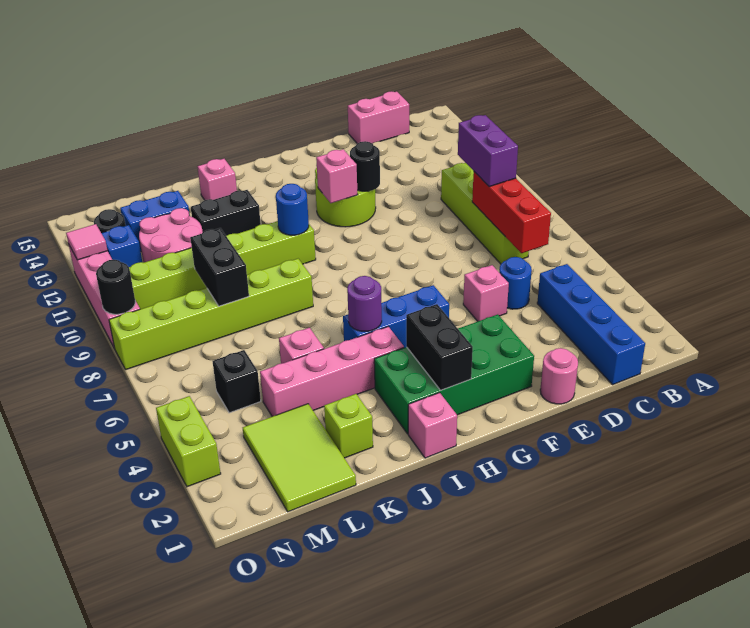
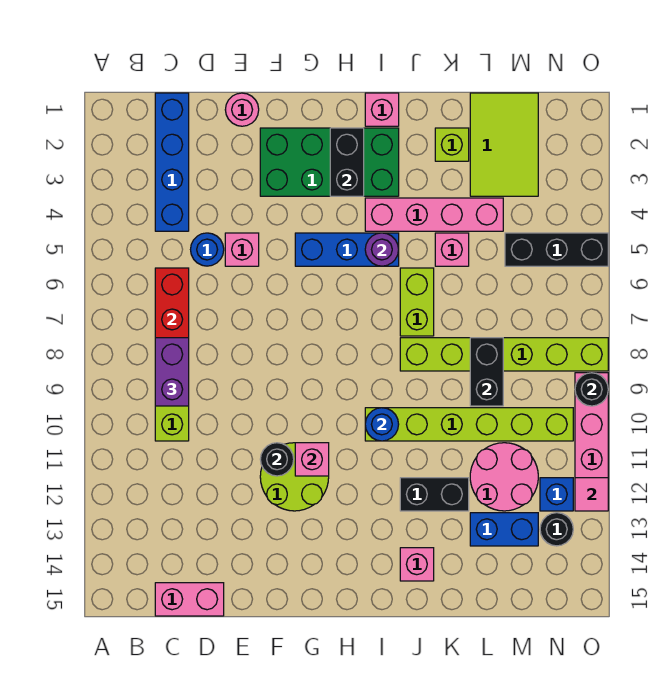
black 1x1 brick [213,350,261,413] -> black 1x3 brick [505,233,608,266]
lime 1x2 brick [156,396,221,487] -> lime 1x2 brick moved to [400,268,434,336]

